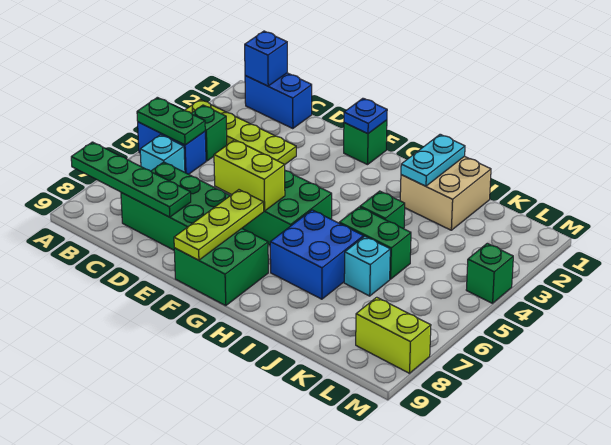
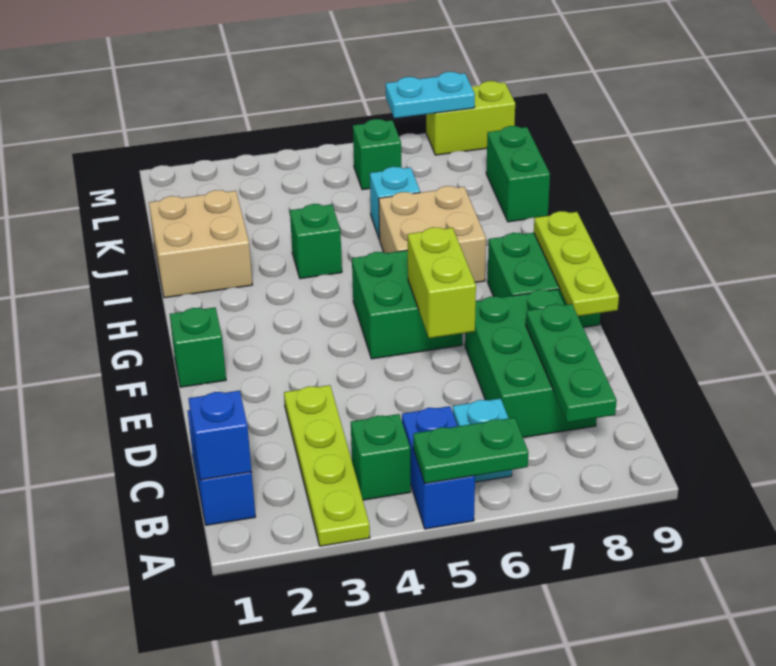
green 1x2 plate [137,97,205,145] -> green 1x2 plate turned to [413,418,528,484]
green 1x4 plate [71,142,191,217] -> green 1x3 plate [526,304,617,422]
blue 1x1 plate [344,98,387,134] -> none
lime 1x3 plate [174,190,264,260] -> lime 1x3 plate turned to [534,211,619,316]
blue 2x2 brick [270,210,364,299] -> tan 2x2 brick [379,186,486,283]
cyan 1x2 plate [401,134,465,186] -> cyan 1x2 plate moved to [385,72,475,118]
green 1x2 brick [339,207,411,279] -> green 1x2 brick moved to [486,126,550,222]
lime 1x2 brick [356,297,431,373] -> lime 1x2 brick turned to [426,81,515,155]
green 1x1 brick [466,243,513,303] -> green 1x1 brick moved to [353,119,401,190]

